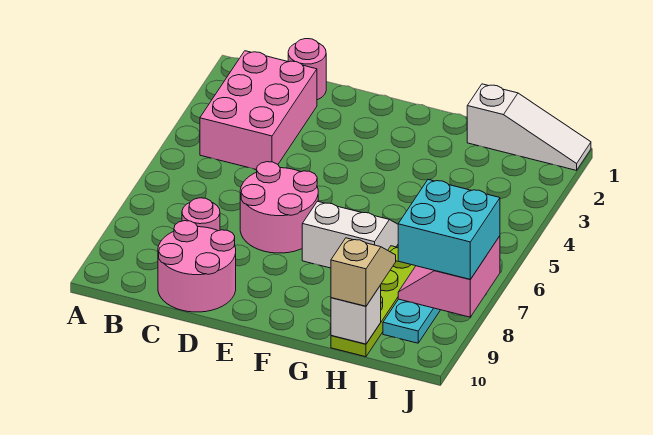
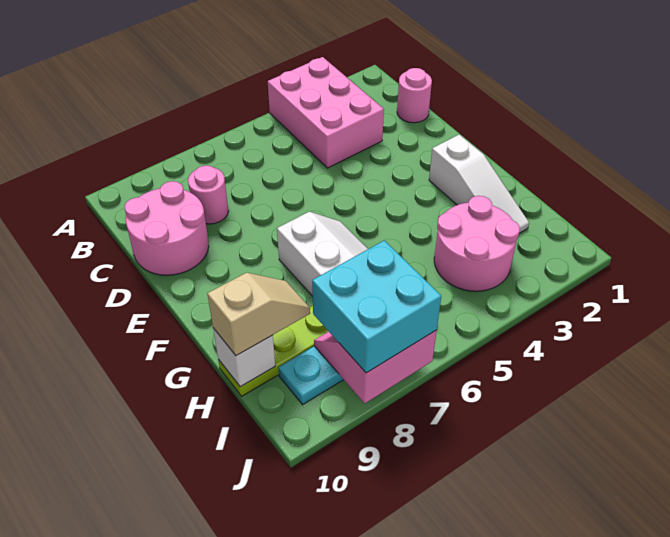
pink 2x3 brick [200,51,317,170] -> pink 2x3 brick turned to [268,57,384,168]
pink 2x2 round brick [240,162,318,253] -> pink 2x2 round brick moved to [434,196,520,291]
white 1x3 slope [467,84,591,170] -> white 1x3 slope moved to [429,135,529,233]

